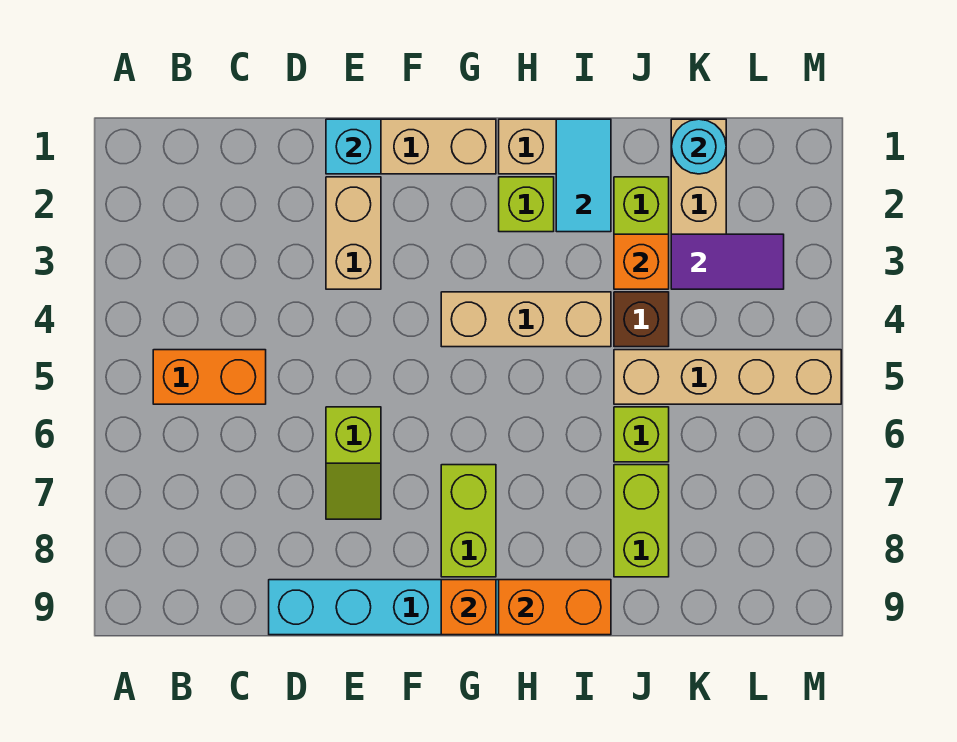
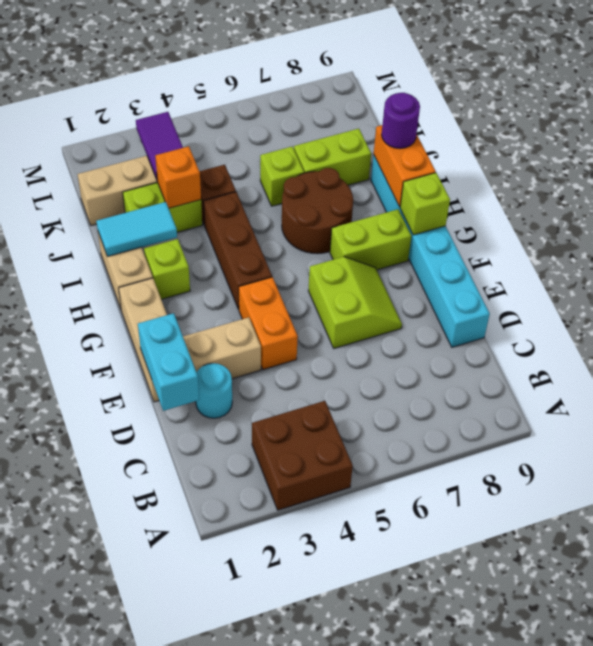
none -> brown 2x2 brick [252,401,353,510]
orange 1x2 brick [153,350,266,404] -> orange 1x2 brick moved to [239,277,298,370]
cyan 1x1 brick [326,119,381,174] -> cyan 1x2 brick [138,313,199,411]
lime 1x2 slope [326,407,381,519] -> lime 2x2 slope [308,257,402,348]
tan 1x3 brick [441,292,611,347] -> brown 1x3 brick [203,192,272,309]
orange 1x1 brick [441,580,496,635] -> lime 1x1 brick [400,173,450,235]
none -> brown 2x2 round brick [282,168,353,254]
none -> purple 1x1 round brick [382,93,420,148]
tan 1x4 brick [614,350,841,404] -> none
cyan 1x1 round brick [671,119,726,174] -> cyan 1x1 round brick moved to [196,363,232,418]

